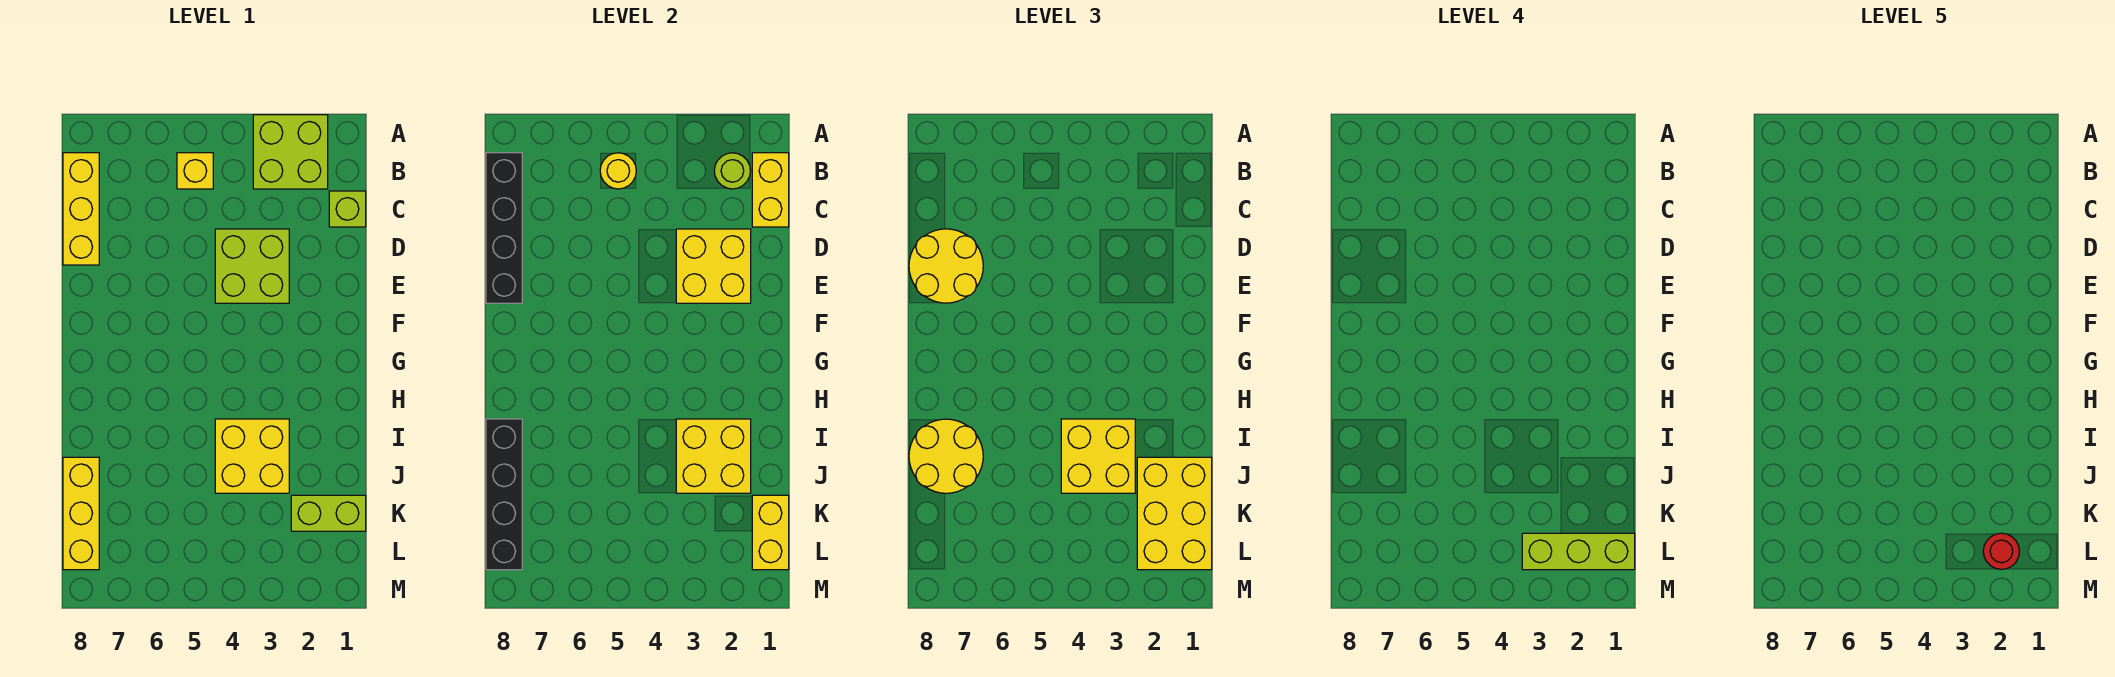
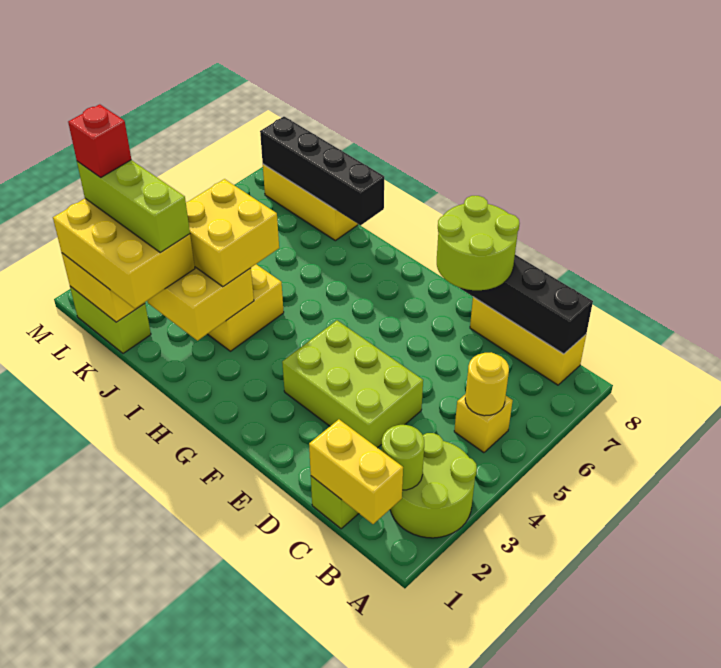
lime 2x2 brick [253,115,328,189] -> lime 2x2 round brick [390,433,477,538]
yellow 2x2 brick [676,229,751,303] -> none
lime 2x2 brick [215,229,289,303] -> lime 2x3 brick [282,321,423,448]
yellow 2x2 round brick [909,229,983,303] -> lime 2x2 round brick [437,196,520,290]
yellow 2x2 round brick [909,419,983,493] -> none
lime 1x2 brick [291,495,366,531] -> lime 1x2 brick turned to [70,286,151,353]
lime 1x3 brick [1522,533,1635,570] -> lime 1x3 brick turned to [77,160,190,253]
red 1x1 round brick [1983,533,2019,569] -> red 1x1 brick [68,104,131,178]

